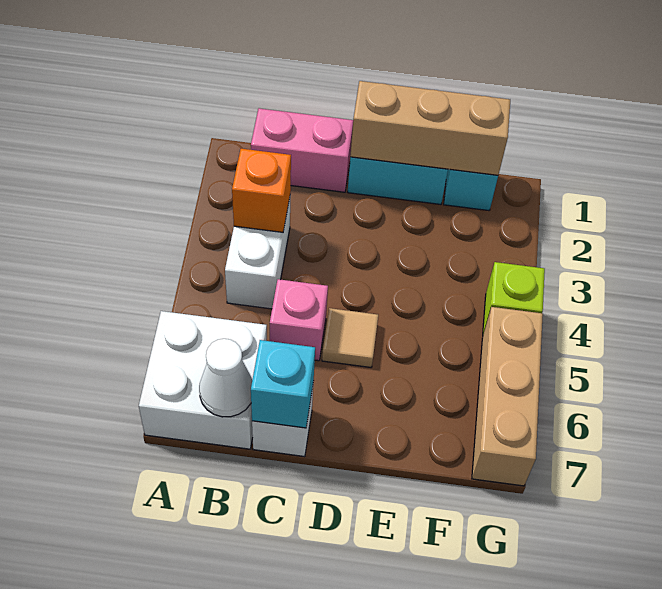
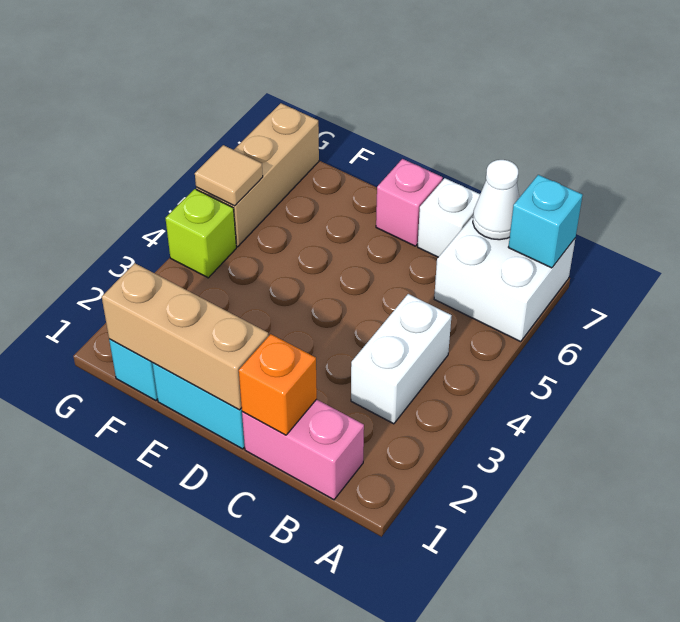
orange 1x1 brick [232,149,291,232] -> orange 1x1 brick moved to [239,334,317,435]
pink 1x1 brick [270,279,328,361] -> pink 1x1 brick moved to [376,159,443,246]
cyan 1x1 brick [251,340,315,428] -> cyan 1x1 brick moved to [508,175,583,268]
tan 1x1 tile [322,308,378,367] -> tan 1x1 tile moved to [195,145,263,206]

